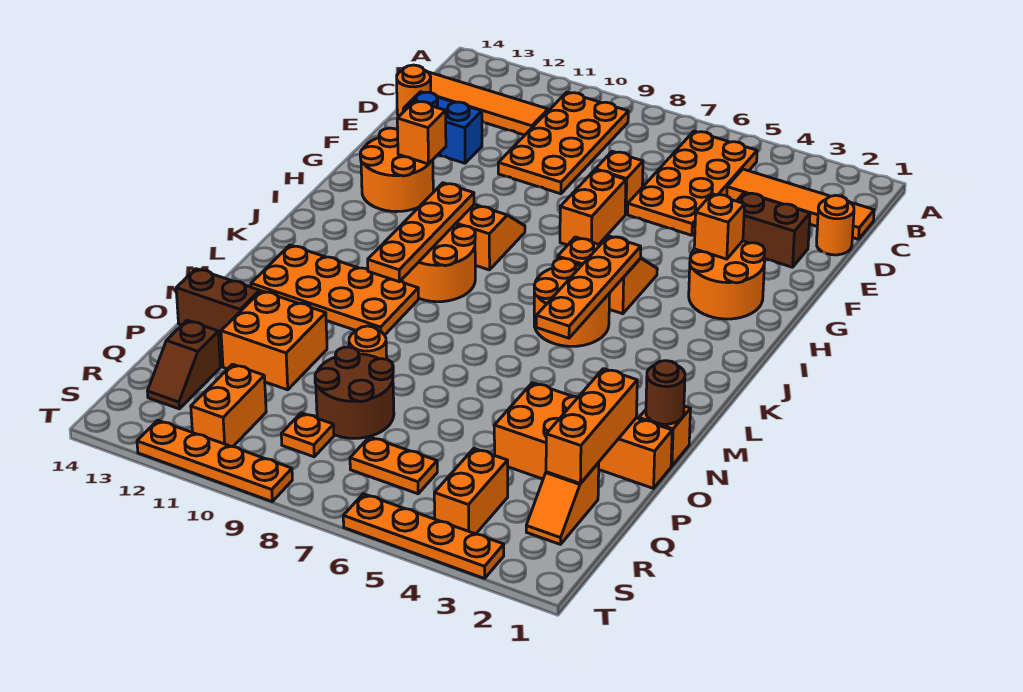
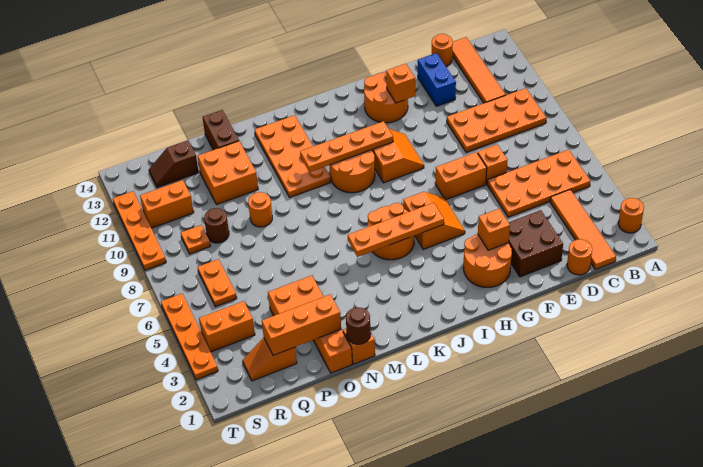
none -> orange 1x1 round brick [618,198,644,233]
brown 1x2 brick [737,193,810,267] -> brown 2x2 brick [509,210,563,277]
brown 2x2 round brick [315,347,394,438] -> brown 1x1 round brick [204,208,229,243]

